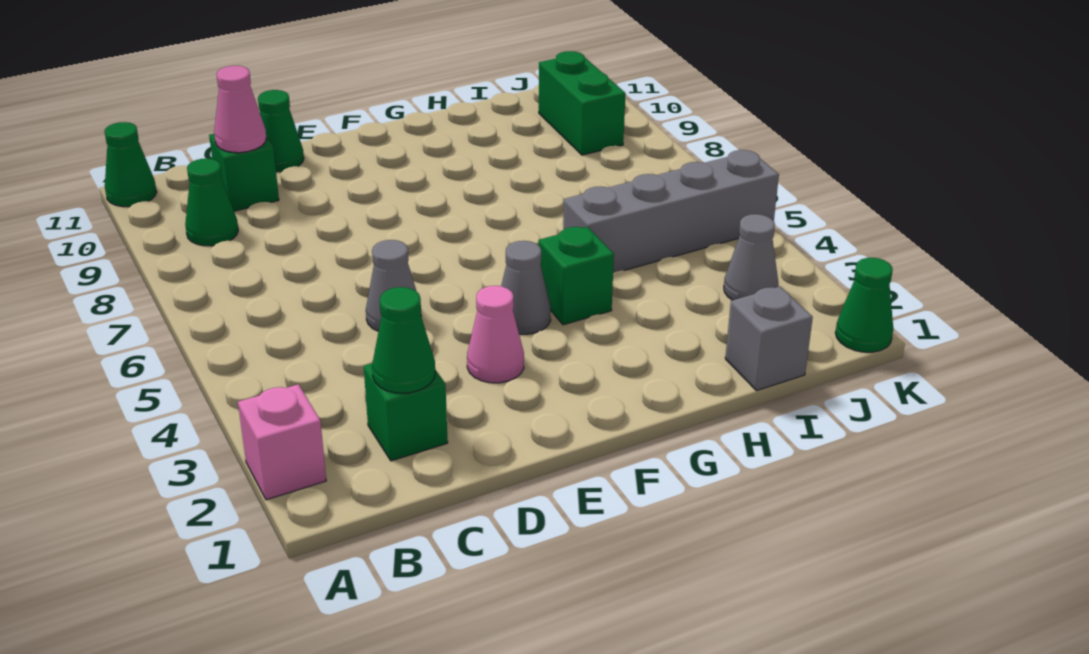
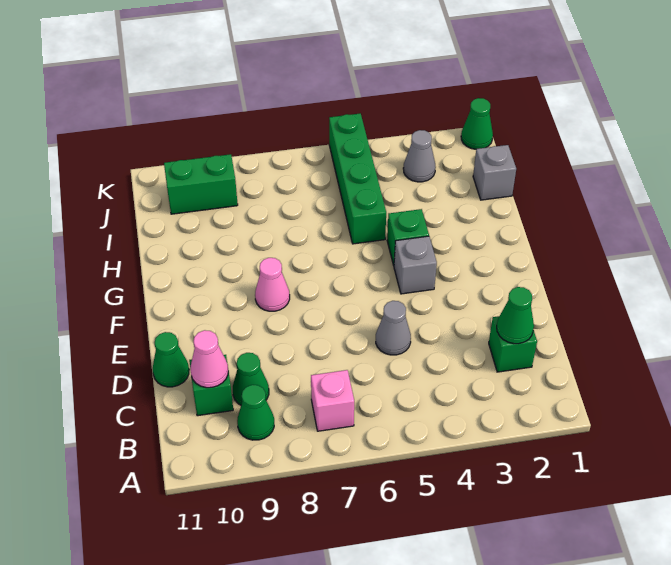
pink 1x1 brick [238,384,326,500] -> pink 1x1 brick moved to [311,370,354,431]
green 1x1 cone [104,122,157,207] -> green 1x1 cone moved to [233,353,269,405]
pink 1x1 cone [467,286,524,383] -> pink 1x1 cone moved to [255,258,290,311]
grey 1x1 cone [501,241,551,334] -> grey 1x1 brick [394,236,437,294]
grey 1x4 brick [563,150,779,273] -> green 1x4 brick [329,113,386,244]

